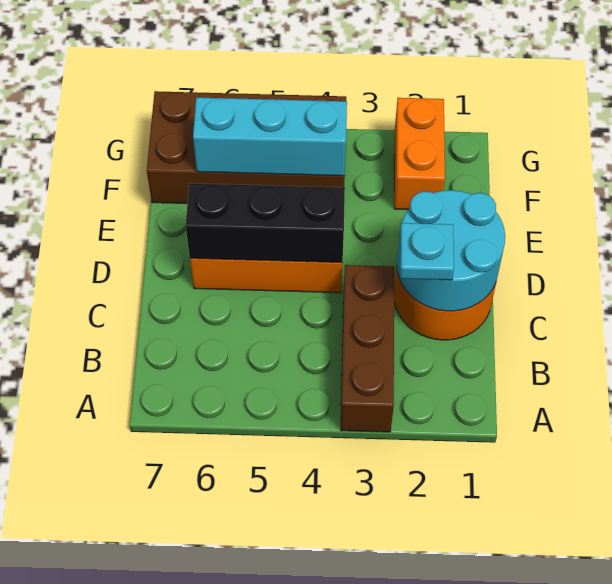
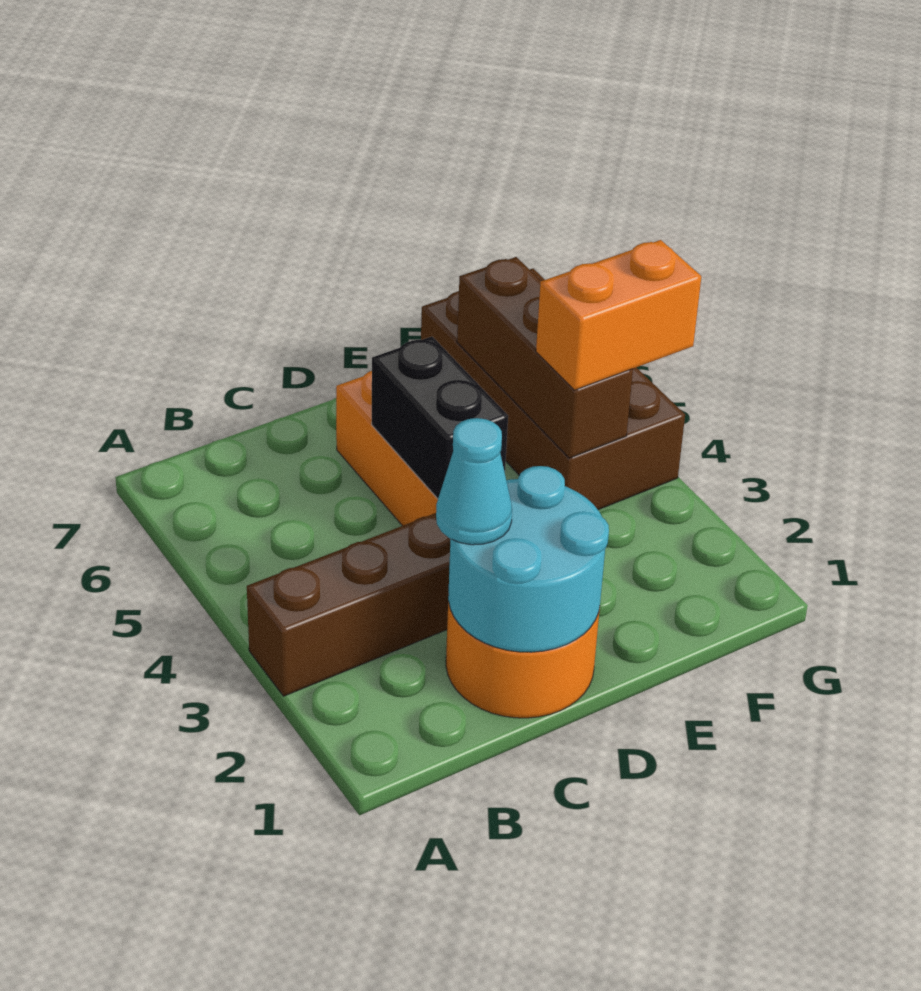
cyan 1x1 plate [400,223,454,280] -> cyan 1x1 cone [436,418,512,545]
black 1x3 brick [186,183,345,263] -> black 1x2 brick [372,337,508,499]
orange 1x2 brick [394,98,445,210] -> orange 1x2 brick moved to [536,240,701,390]
cyan 1x3 brick [193,97,347,176] -> brown 1x3 brick [457,257,633,458]

